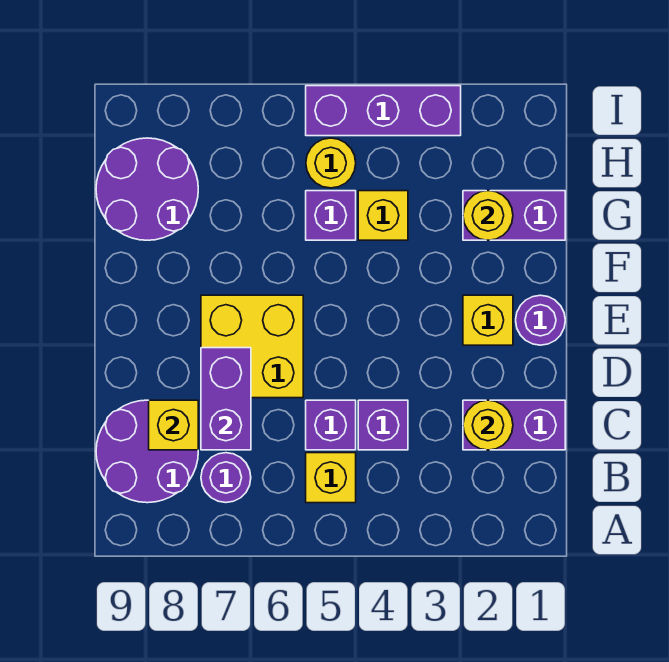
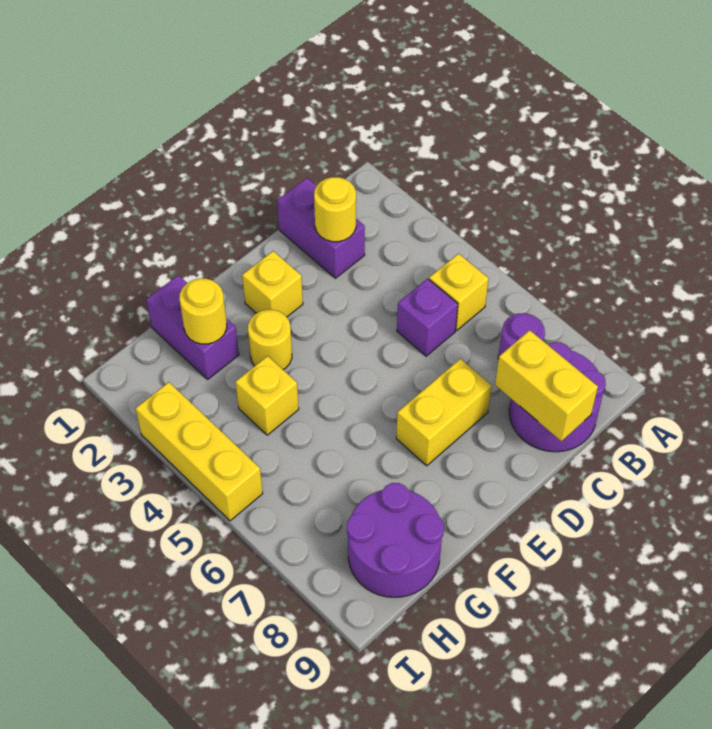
purple 1x1 brick [358,400,408,450] -> none
purple 1x2 brick [201,348,251,450] -> none
yellow 1x1 brick [149,400,198,450] -> yellow 1x2 brick [495,330,598,441]
yellow 2x2 brick [201,295,303,398] -> yellow 1x2 brick [396,359,492,466]
purple 1x1 round brick [516,295,565,345] -> none
purple 1x1 brick [306,191,356,240] -> none
yellow 1x1 round brick [306,138,356,188] -> yellow 1x1 round brick moved to [248,310,292,370]
purple 1x3 brick [306,86,461,136] -> yellow 1x3 brick [136,382,263,521]

